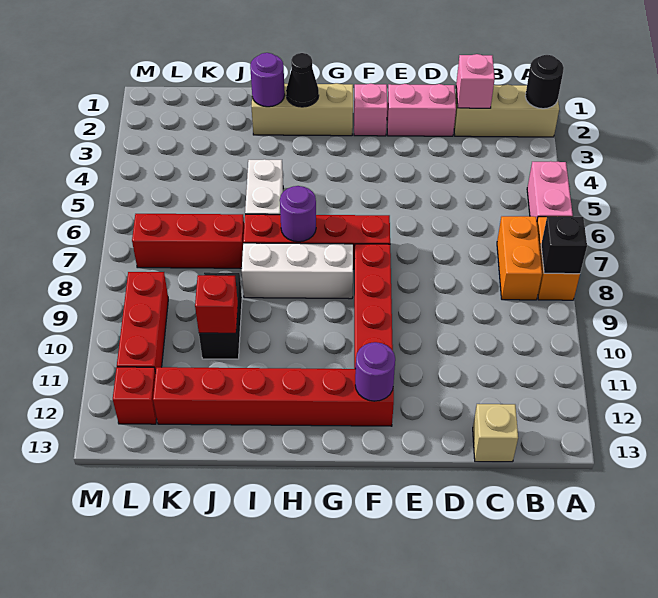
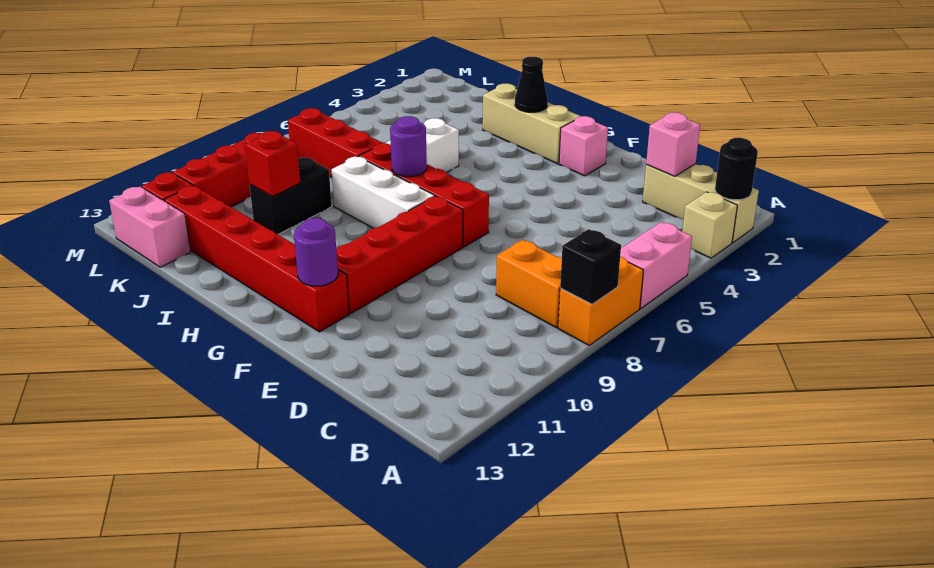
orange 1x2 brick [497,216,542,300] -> orange 1x2 brick turned to [496,240,562,328]
tan 1x1 brick [473,404,518,462] -> tan 1x1 brick moved to [682,192,737,258]
pink 1x2 brick [387,84,456,136] -> pink 1x2 brick moved to [109,187,191,267]
purple 1x1 round brick [250,53,285,107] -> none

